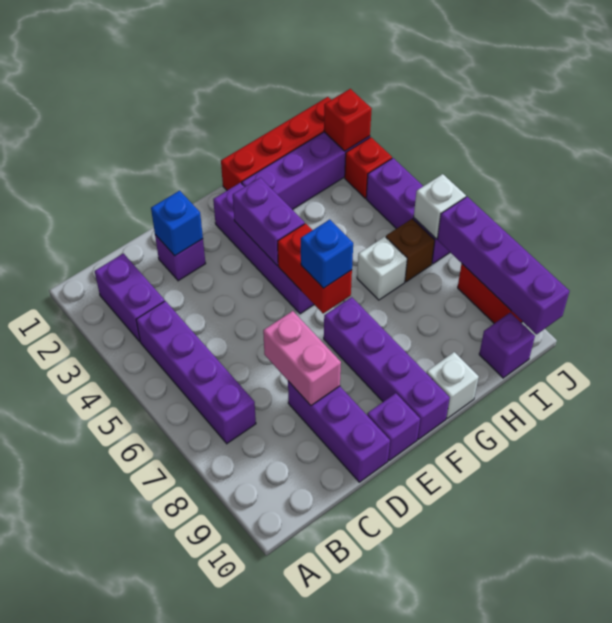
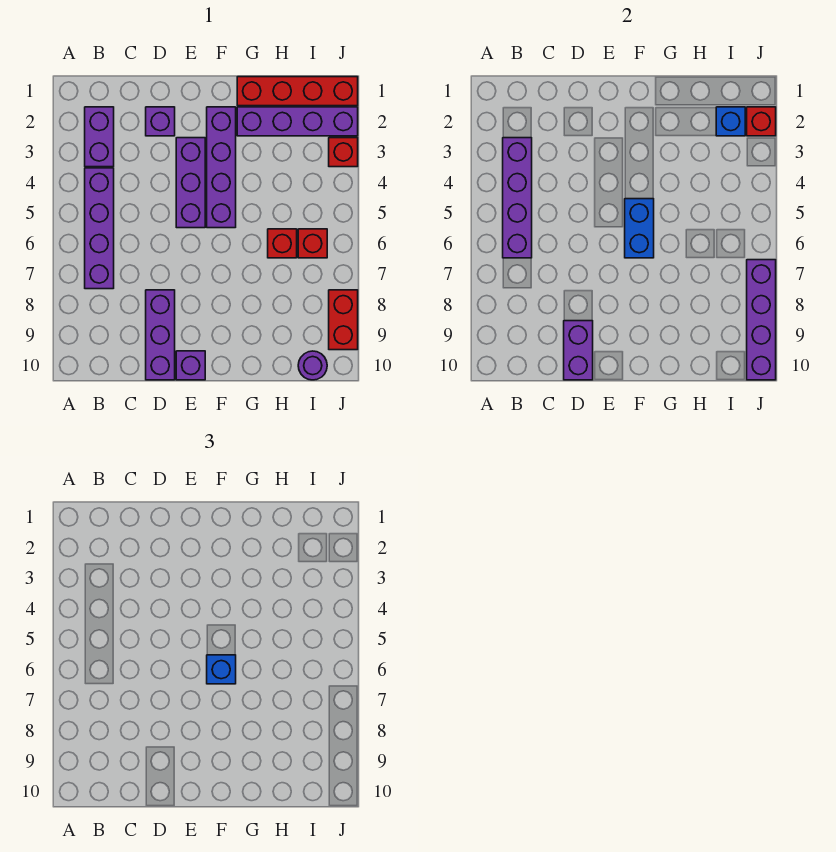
blue 1x1 brick [151,191,203,256] -> blue 1x1 brick moved to [716,107,745,136]
pink 1x2 brick [263,311,341,405] -> none
purple 1x2 brick [233,178,305,265] -> purple 1x2 brick moved to [564,321,593,380]
red 1x2 brick [278,223,352,314] -> blue 1x2 brick [625,199,654,258]
purple 1x4 brick [324,297,450,439] -> purple 1x4 brick moved to [503,138,532,258]
white 1x1 brick [427,352,479,418] -> none
white 1x1 brick [357,237,407,300] -> red 1x1 brick [268,229,297,258]
brown 1x1 brick [386,219,435,282] -> red 1x1 brick [298,229,327,258]
purple 1x1 brick [479,312,535,378] -> purple 1x1 round brick [298,351,327,380]
purple 1x3 brick [366,158,450,264] -> purple 1x3 brick moved to [176,138,205,228]
white 1x1 brick [414,174,466,239] -> none

